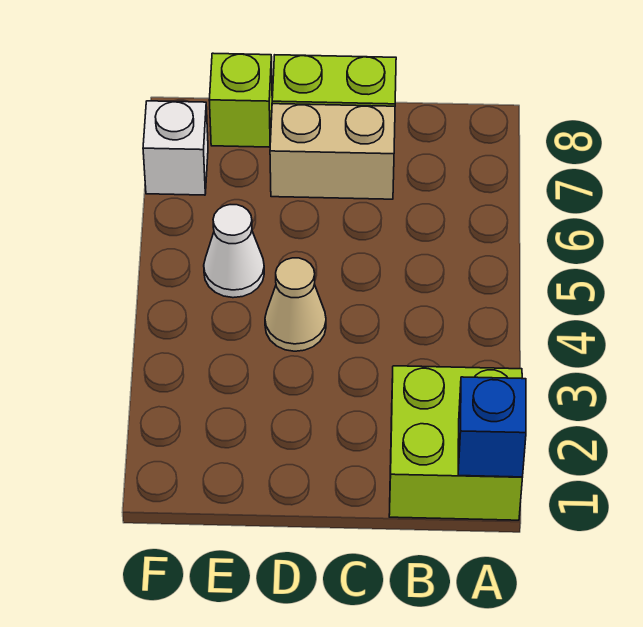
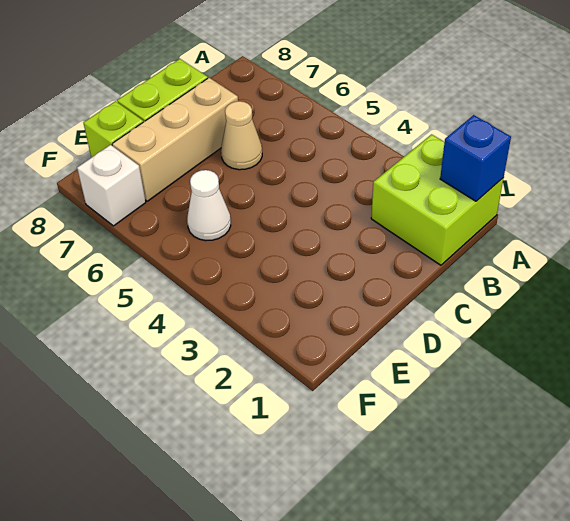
tan 1x2 brick [270,104,395,199] -> tan 1x3 brick [112,78,238,201]
tan 1x1 cone [265,258,326,351] -> tan 1x1 cone moved to [221,101,262,170]

